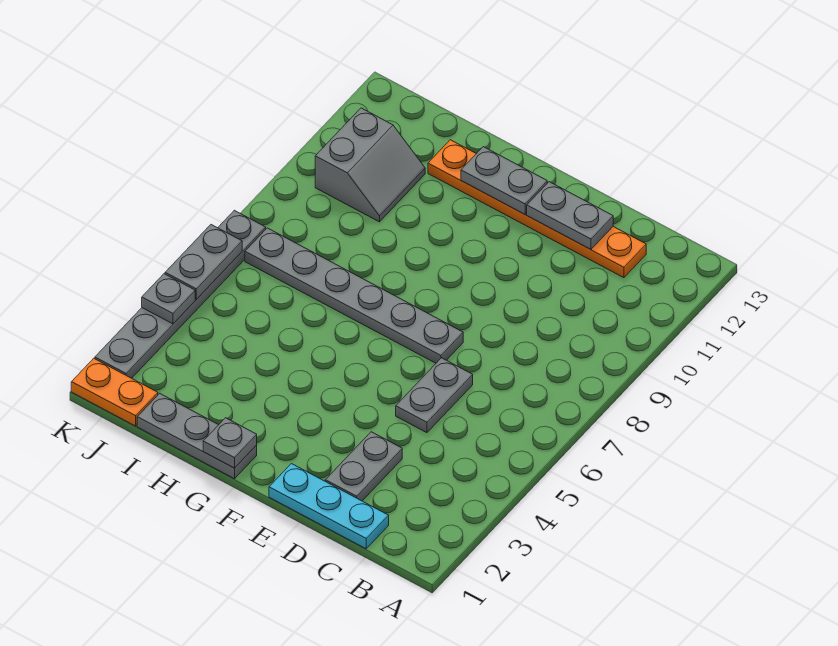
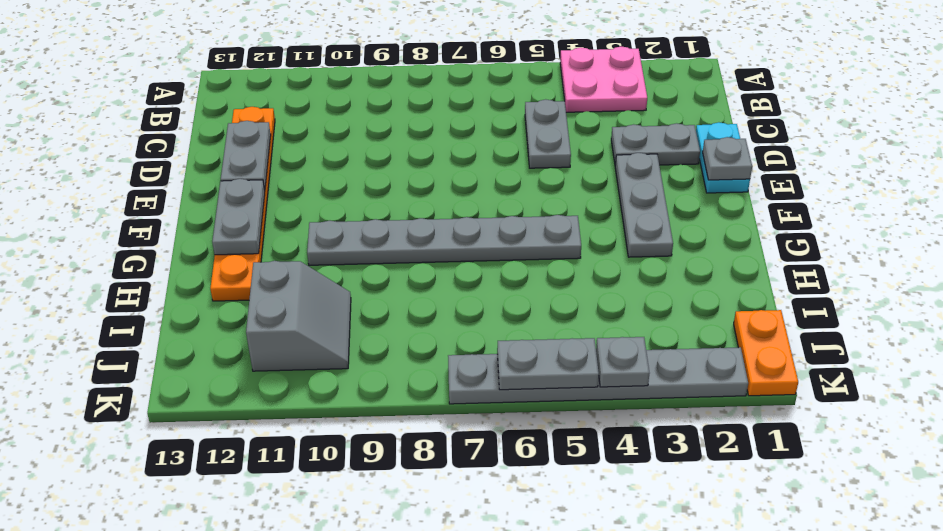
none -> pink 2x2 plate [560,47,647,112]
cyan 1x3 plate [269,464,389,549] -> cyan 1x2 plate [696,122,750,193]
grey 1x2 plate [396,358,473,433] -> grey 1x2 plate turned to [525,99,571,168]
grey 1x6 plate [245,228,463,363] -> grey 1x6 plate turned to [307,215,581,265]
grey 1x3 plate [137,393,257,479] -> grey 1x3 plate moved to [615,153,673,257]
grey 1x1 plate [203,418,257,468] -> grey 1x1 plate moved to [703,137,752,180]
grey 2x2 slope [315,108,425,222] -> grey 2x2 slope turned to [246,261,351,371]

